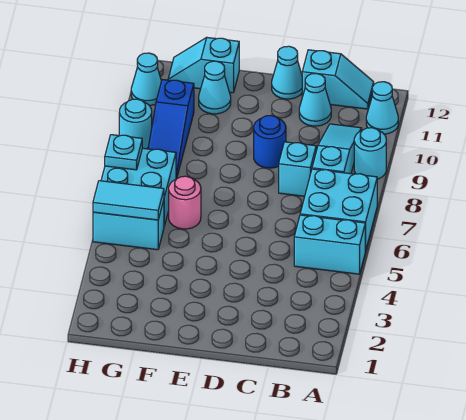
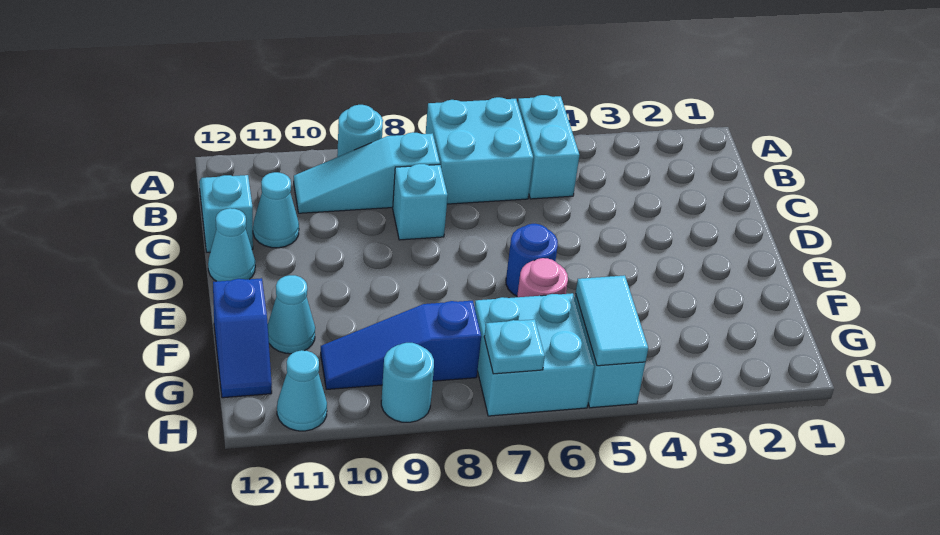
cyan 1x1 cone [366,82,398,134] -> none
blue 1x1 round brick [254,115,286,168] -> blue 1x1 round brick moved to [506,224,558,296]
cyan 1x2 slope [168,38,239,93] -> blue 1x2 slope [213,278,272,398]
blue 1x3 slope [148,80,194,179] -> blue 1x3 slope turned to [321,301,481,389]

